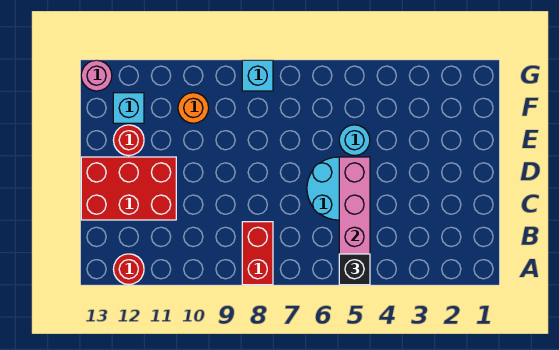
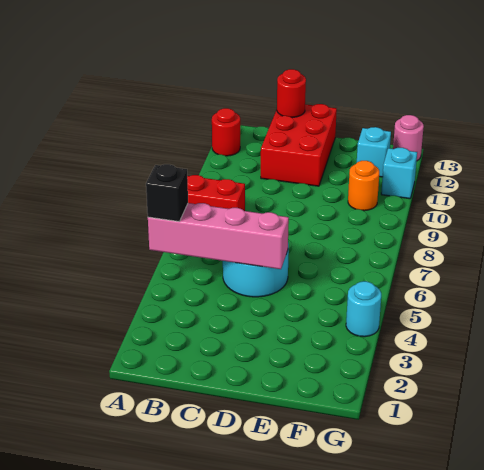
cyan 1x1 round brick [339,125,370,156] -> cyan 1x1 round brick moved to [346,281,381,337]
red 1x1 round brick [113,125,144,156] -> red 1x1 round brick moved to [277,69,306,118]
cyan 1x1 brick [242,60,273,91] -> cyan 1x1 brick moved to [381,148,417,199]

